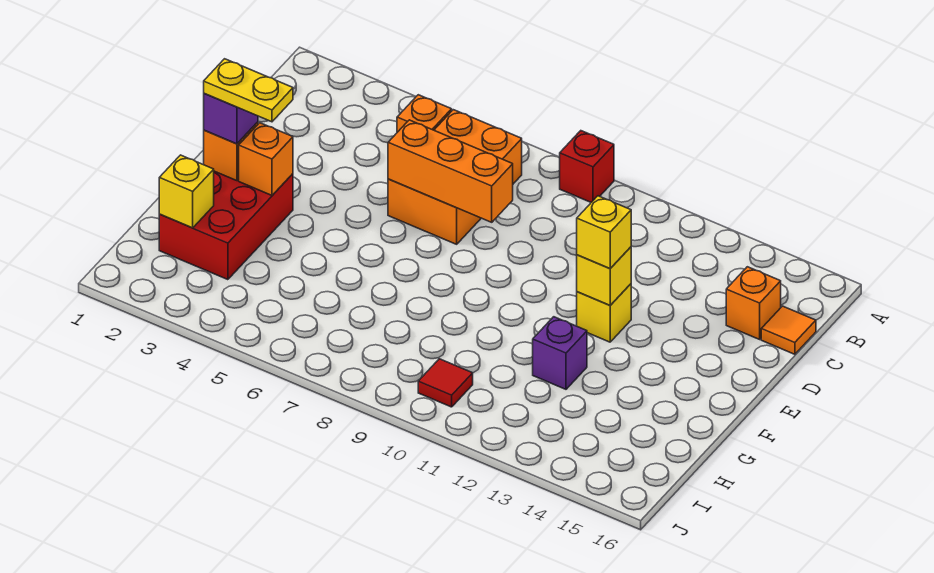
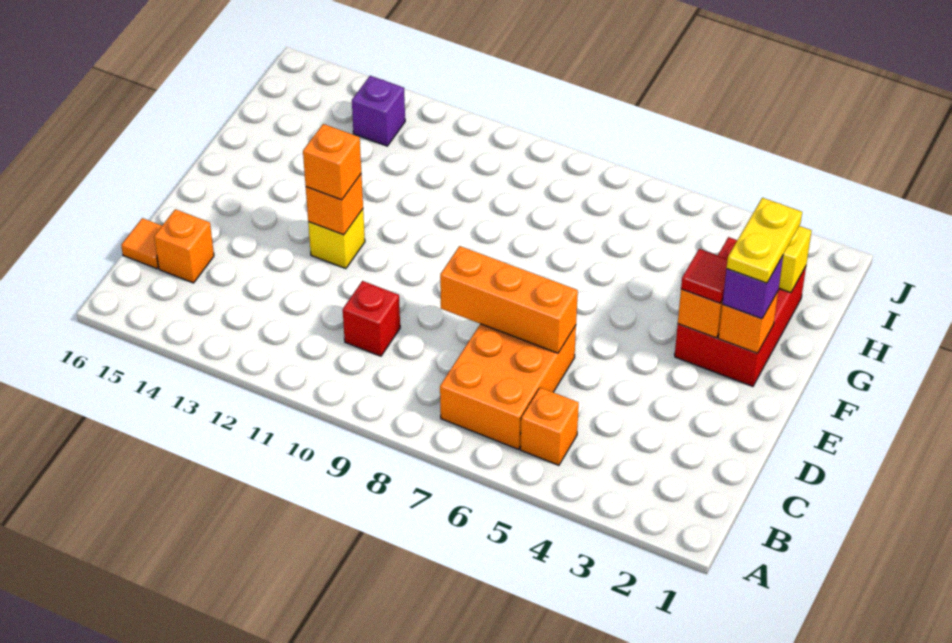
red 1x1 brick [560,131,614,202] -> red 1x1 brick moved to [343,281,400,356]
yellow 1x1 brick [577,247,631,305] -> orange 1x1 brick [306,174,363,235]
yellow 1x1 brick [577,196,631,269] -> orange 1x1 brick [303,124,361,200]
yellow 1x2 plate [204,59,293,122] -> yellow 1x2 plate turned to [727,198,802,283]
purple 1x1 brick [533,317,587,389] -> purple 1x1 brick moved to [352,76,405,146]
red 1x1 tile [418,359,473,407] -> red 1x1 tile moved to [681,249,728,303]

